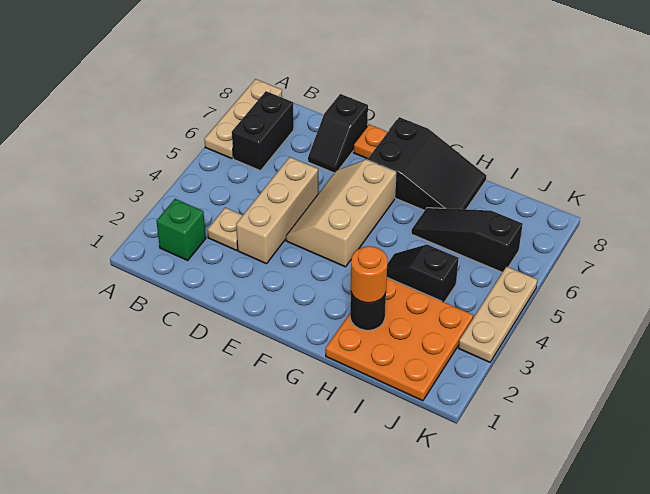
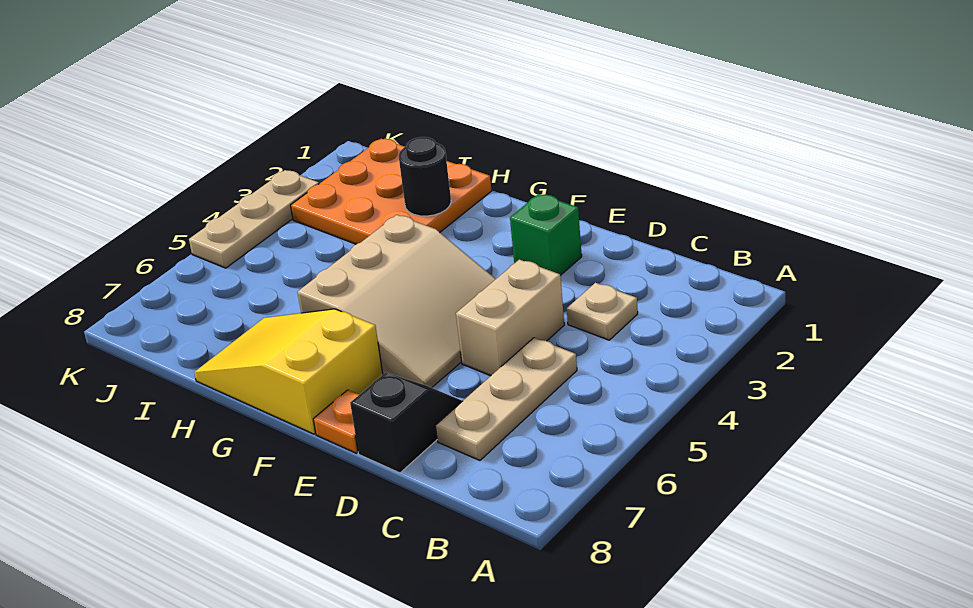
tan 1x3 plate [204,79,282,159] -> tan 1x3 plate moved to [436,338,577,460]
green 1x1 brick [156,199,206,261] -> green 1x1 brick moved to [510,194,582,275]
black 1x2 brick [232,91,294,171] -> none
tan 1x3 brick [236,157,318,264] -> tan 1x2 brick [456,260,564,376]
tan 2x3 slope [286,160,396,267] -> tan 3x3 slope [298,215,496,388]
black 2x3 slope [368,117,487,210] -> yellow 2x3 slope [194,309,383,434]
orange 1x1 round brick [351,246,388,303] -> none
black 1x2 slope [387,245,459,302] -> none
black 1x3 slope [411,208,523,272] -> none

